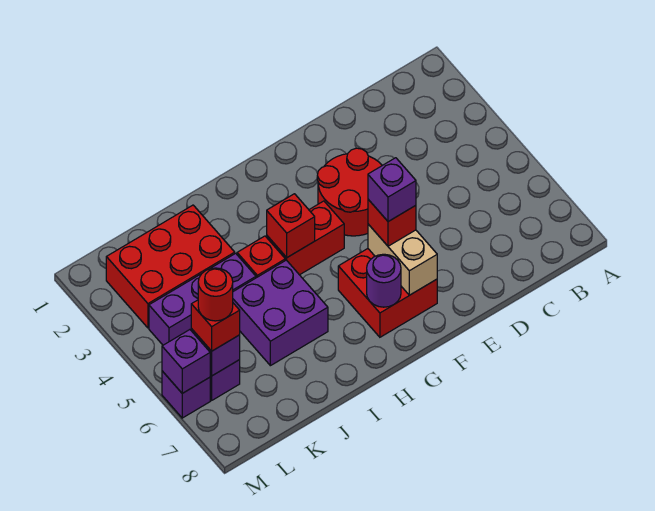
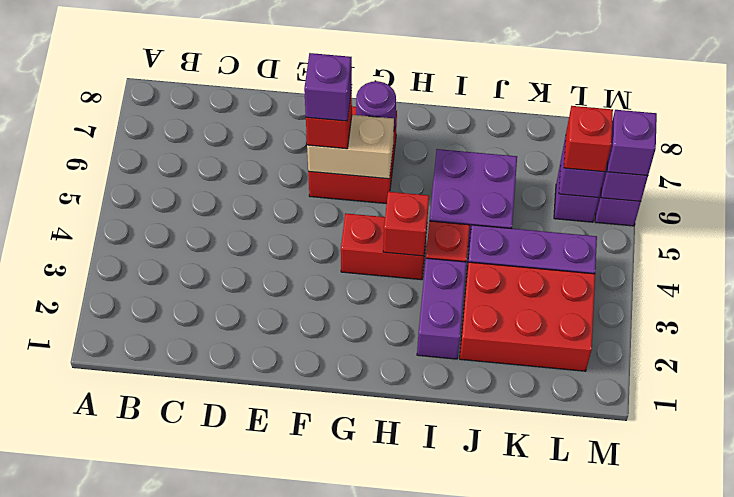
red 2x2 round brick [317,148,382,236] -> none
tan 1x2 brick [368,224,437,295] -> tan 1x2 brick turned to [307,115,394,179]
none -> purple 1x2 brick [417,258,466,359]
red 1x1 round brick [198,268,233,321] -> none
none -> purple 1x1 brick [607,110,657,176]

